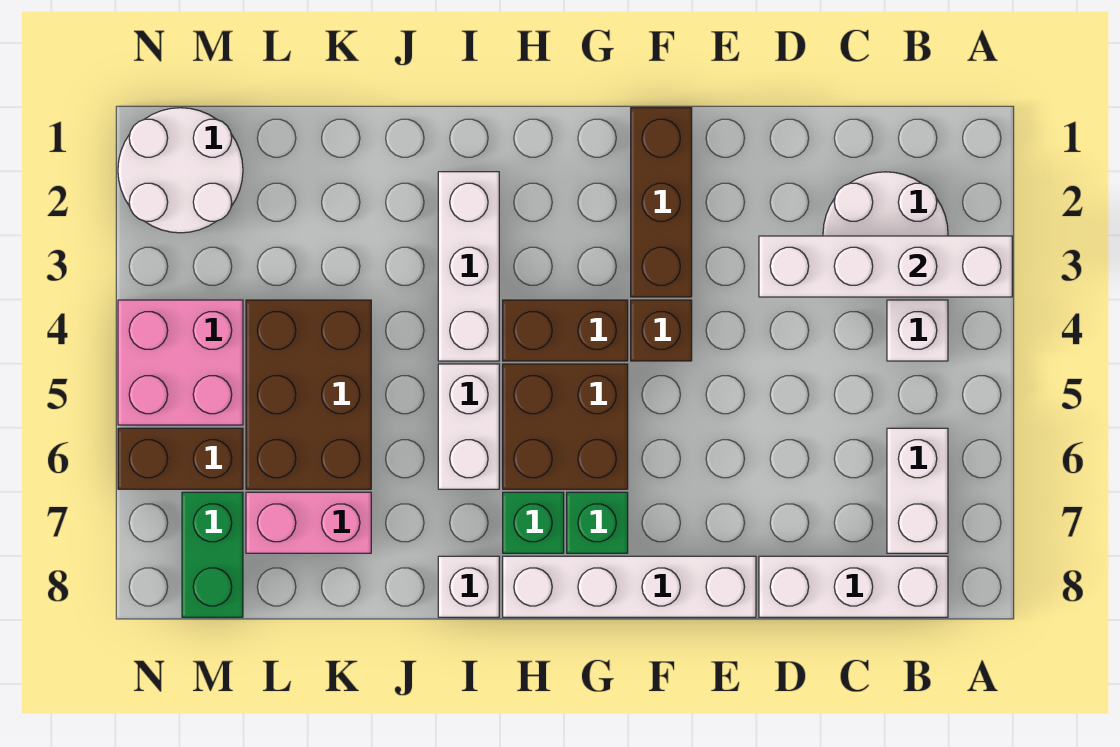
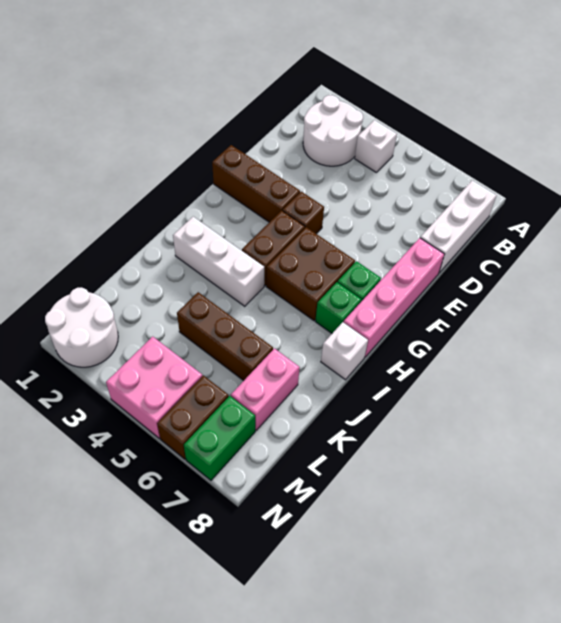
white 1x4 brick [759,236,1012,297] -> none
white 1x2 brick [887,428,948,553] -> none
white 1x4 brick [503,556,756,617] -> pink 1x4 brick [344,238,444,357]
white 1x2 brick [438,364,499,489] -> none
brown 2x3 brick [246,300,371,489] -> brown 1x3 brick [177,292,273,381]
green 1x2 brick [182,492,243,617] -> green 1x2 brick turned to [184,396,255,480]

